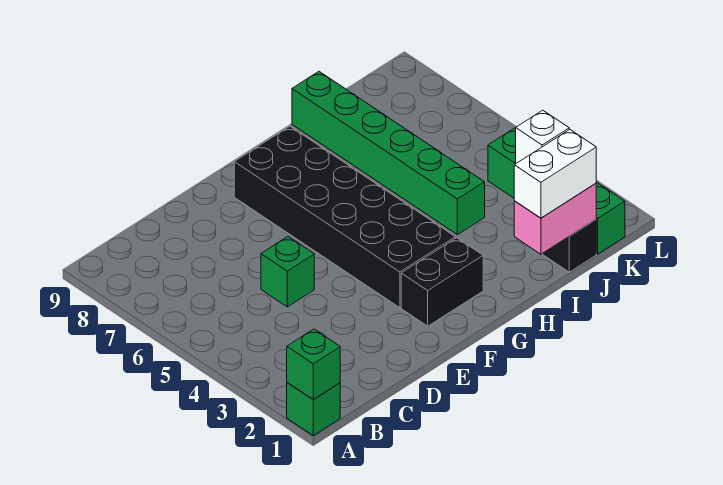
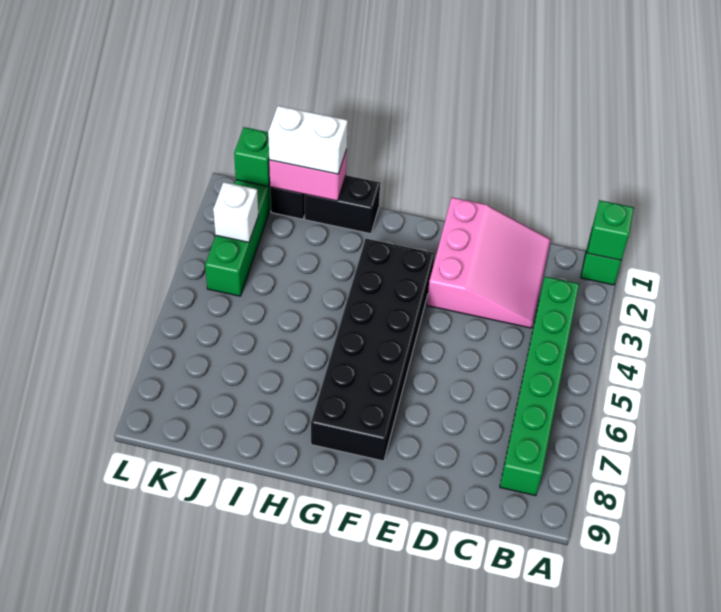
none -> pink 3x3 slope [427,197,551,328]
green 1x1 brick [261,237,314,307] -> green 1x1 brick moved to [234,127,270,187]
black 1x2 brick [401,238,483,326] -> black 1x2 brick moved to [305,175,380,234]
green 1x6 brick [292,72,485,235] -> green 1x6 brick moved to [500,277,579,496]

